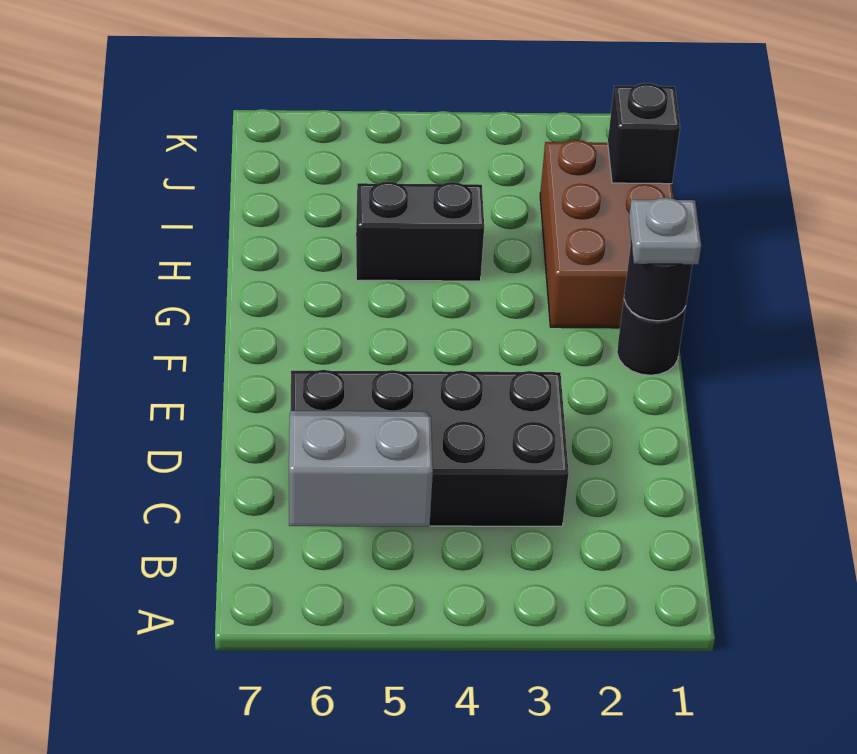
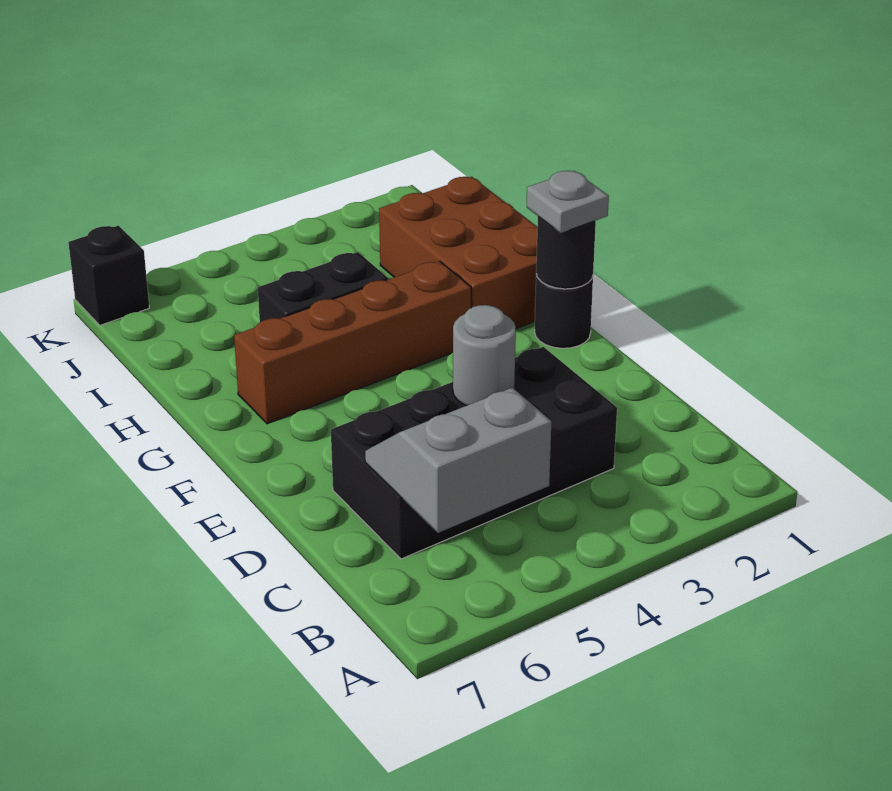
none -> grey 1x1 round brick [453,305,516,406]
none -> brown 1x4 brick [234,261,471,424]
black 1x1 brick [608,83,680,184] -> black 1x1 brick moved to [68,226,149,325]

